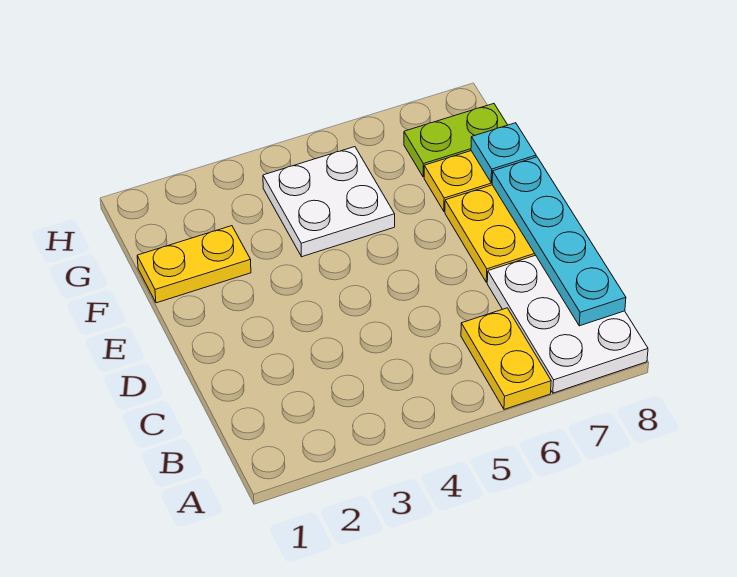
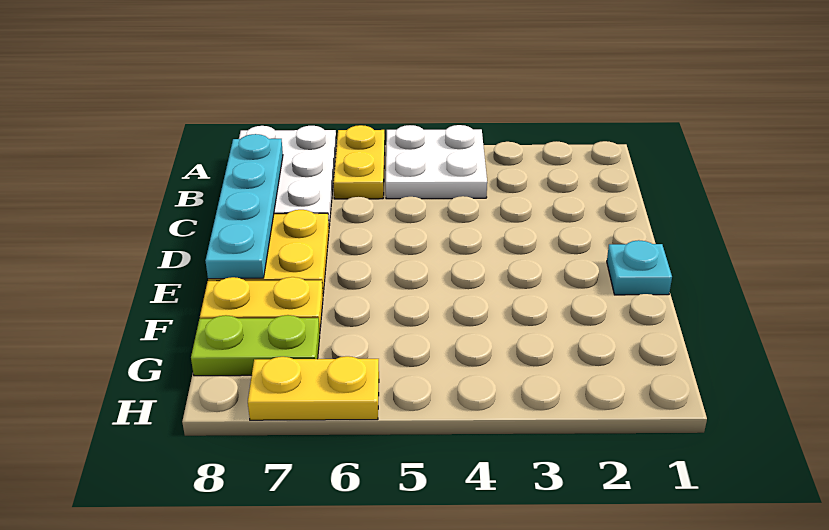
yellow 1x2 plate [137,226,251,303] -> yellow 1x2 plate moved to [248,356,379,420]
white 2x2 plate [263,147,395,257] -> white 2x2 plate moved to [386,125,487,199]
cyan 1x1 plate [471,123,536,183] -> cyan 1x1 plate moved to [607,240,672,295]

